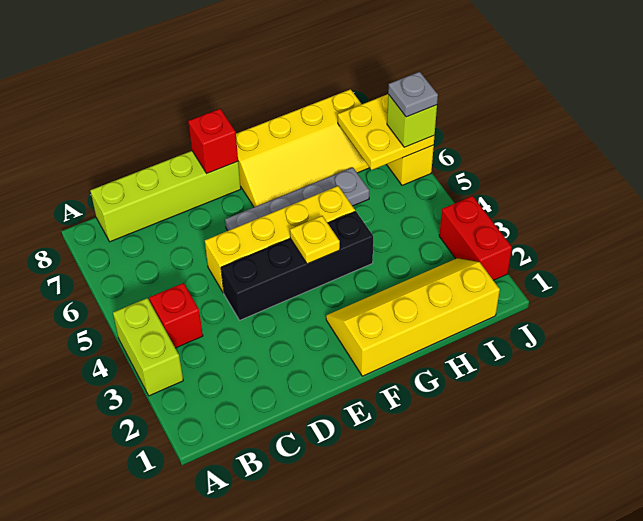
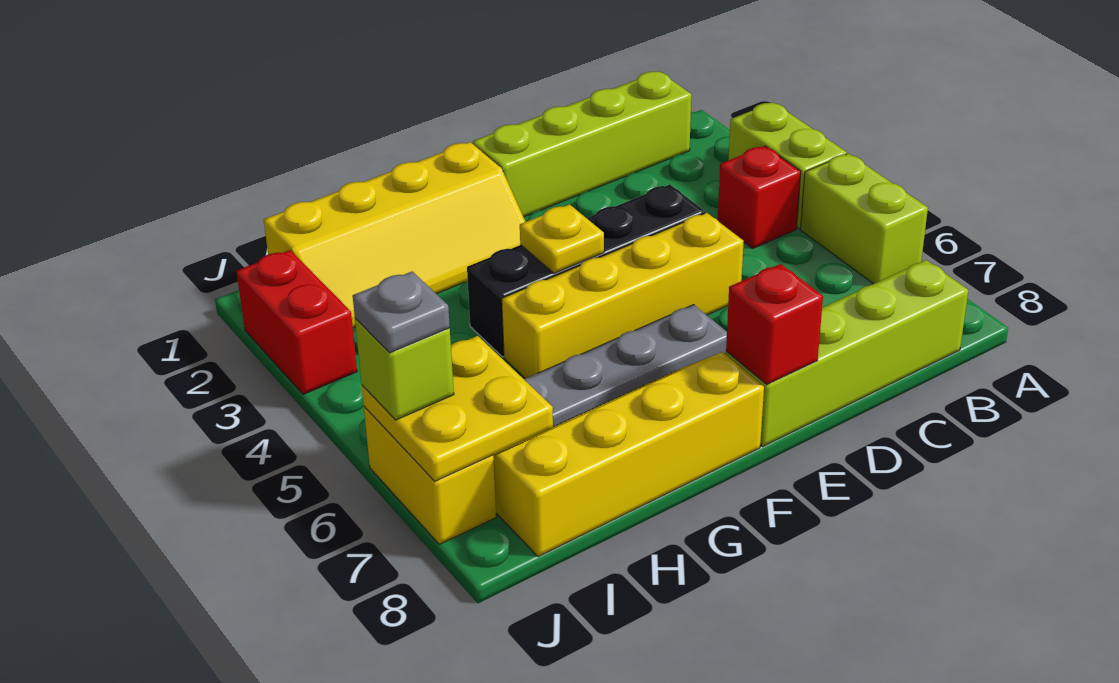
none -> lime 1x2 brick [800,154,928,284]
none -> lime 1x4 brick [473,72,691,217]

